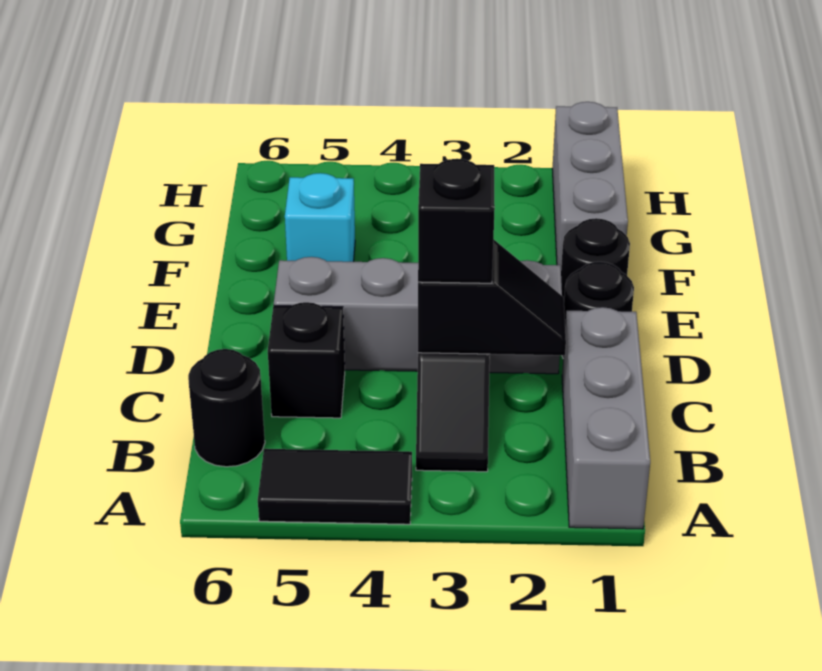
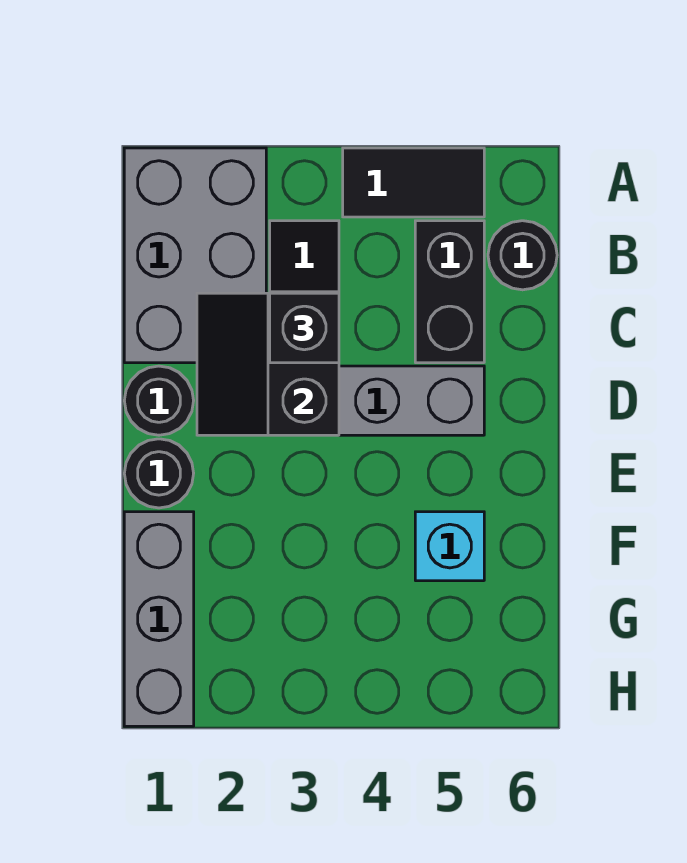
grey 1x3 brick [562,307,650,529] -> grey 2x3 brick [124,148,266,363]
black 1x2 slope [418,240,566,355] -> black 2x2 slope [197,293,339,435]
black 1x1 brick [268,302,345,418] -> black 1x2 brick [415,221,484,363]

